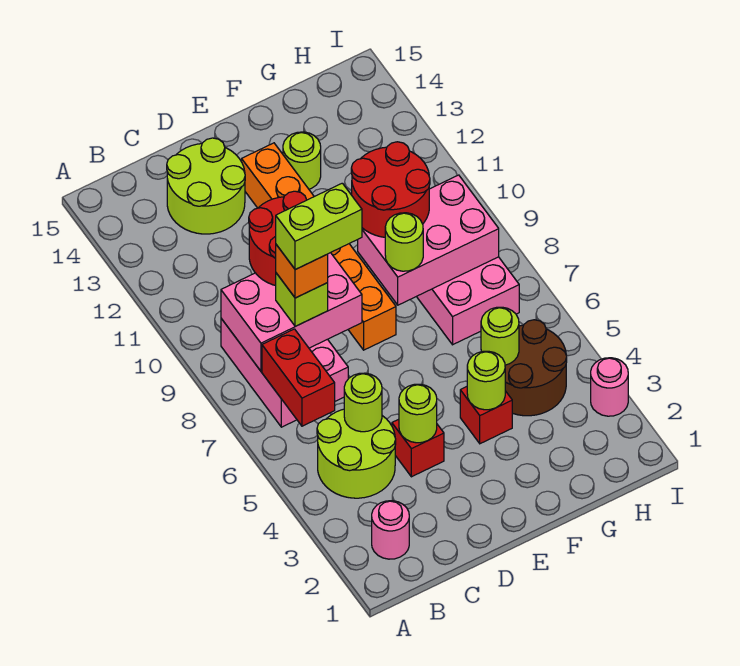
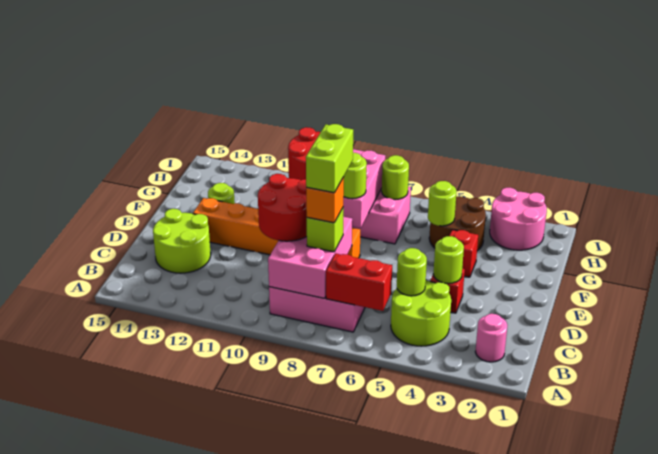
lime 1x1 round brick [467,351,505,410] -> lime 1x1 round brick moved to [382,155,409,199]
pink 1x1 round brick [591,358,628,416] -> pink 2x2 round brick [490,188,547,250]

